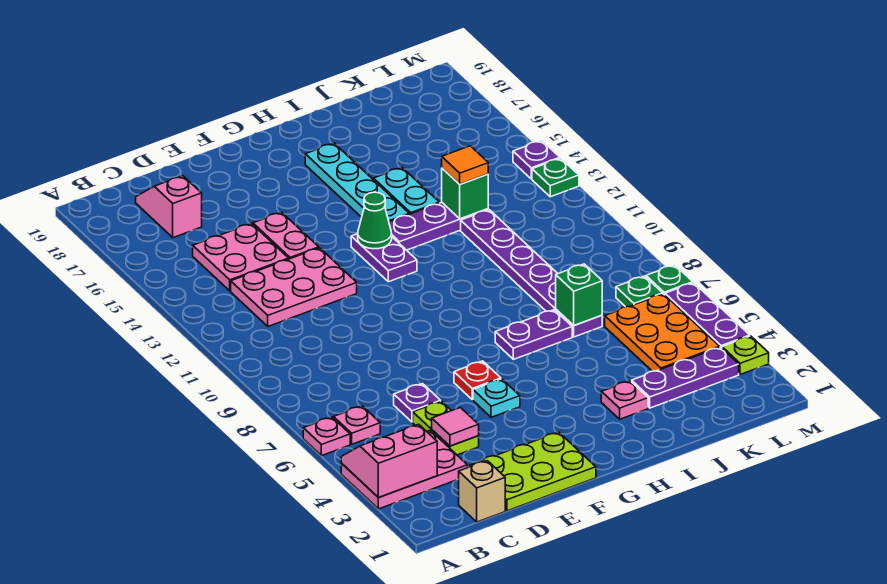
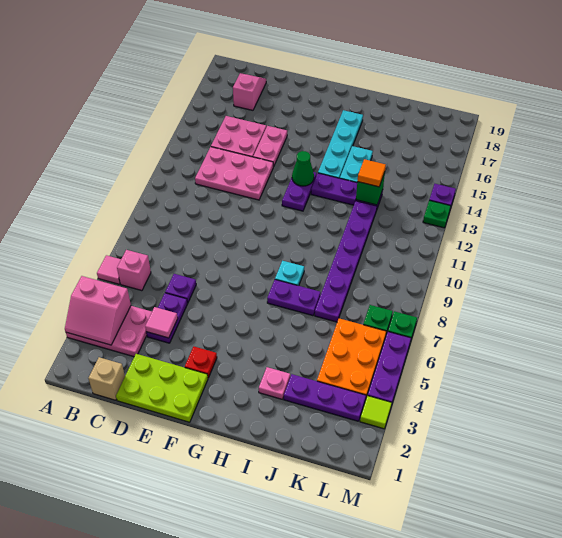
pink 2x2 slope [341,424,437,498] -> pink 2x2 slope turned to [65,276,131,345]
pink 1x1 plate [303,417,350,456] -> pink 1x1 tile [97,255,121,284]
pink 1x1 plate [334,406,380,444] -> pink 1x1 brick [117,250,151,291]
lime 1x2 plate [413,401,479,455] -> purple 1x2 plate [146,293,187,343]
cyan 1x1 plate [473,379,520,417] -> cyan 1x1 plate moved to [275,261,304,286]
red 1x1 plate [454,361,501,400] -> red 1x1 plate moved to [185,347,217,378]
green 1x1 brick [556,264,602,325] -> none
lime 1x1 plate [722,336,769,375] -> lime 1x1 tile [360,396,392,429]

